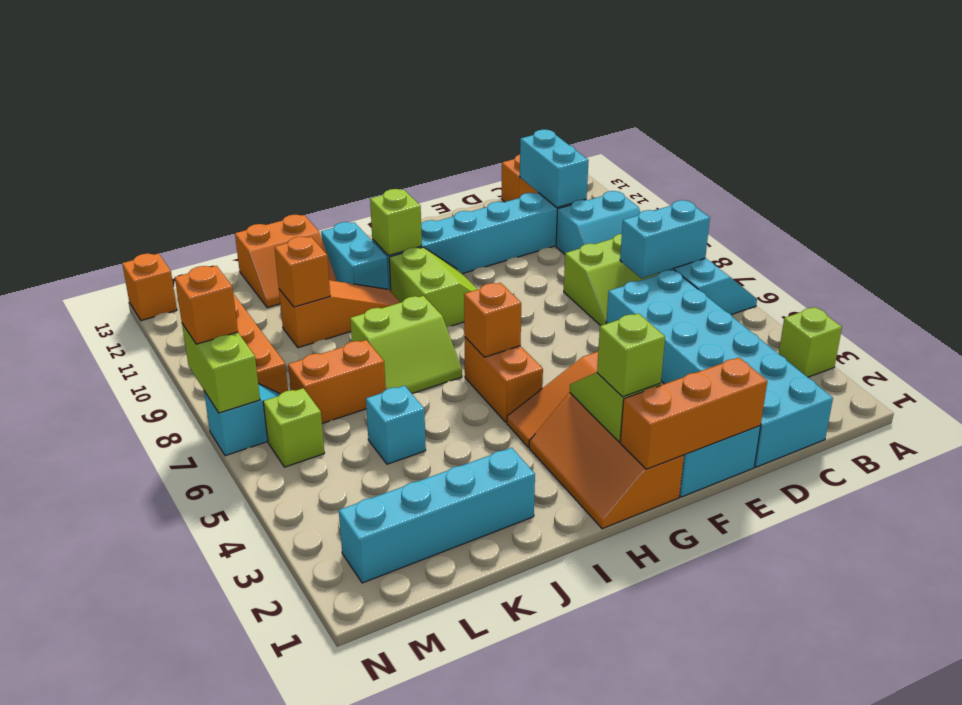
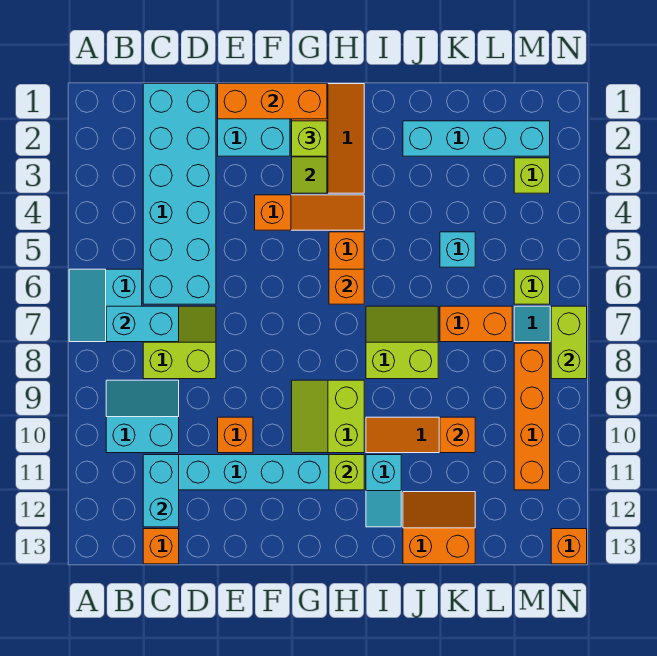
lime 1x1 brick [779,307,842,377] -> lime 1x1 brick moved to [514,158,550,193]
cyan 1x2 brick [321,222,388,289] -> cyan 1x2 slope [366,455,401,527]
orange 1x1 brick [175,266,238,344] -> orange 1x1 brick moved to [218,417,253,453]

